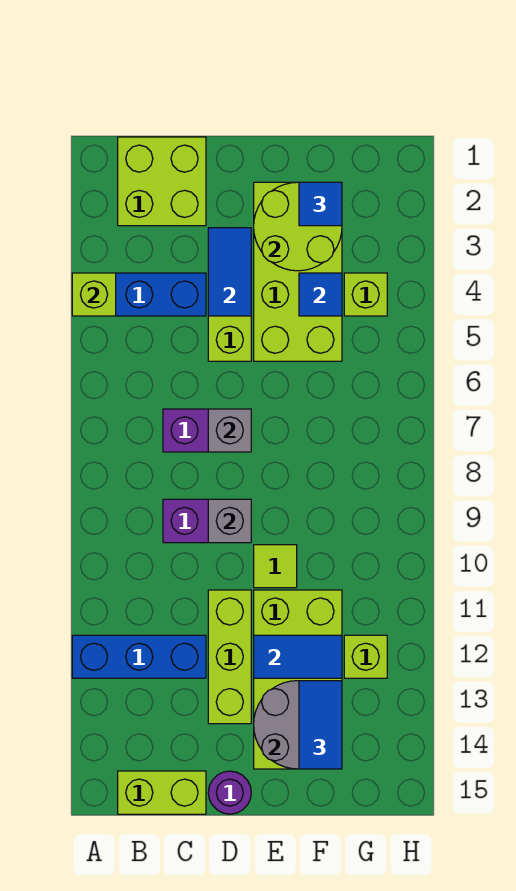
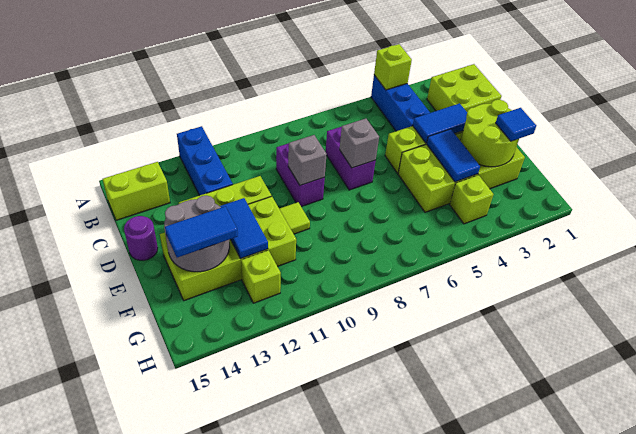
lime 1x2 brick [118,771,206,814] -> lime 1x2 brick turned to [103,162,170,220]
blue 1x1 tile [299,273,342,316] -> blue 1x2 tile [426,129,480,182]

